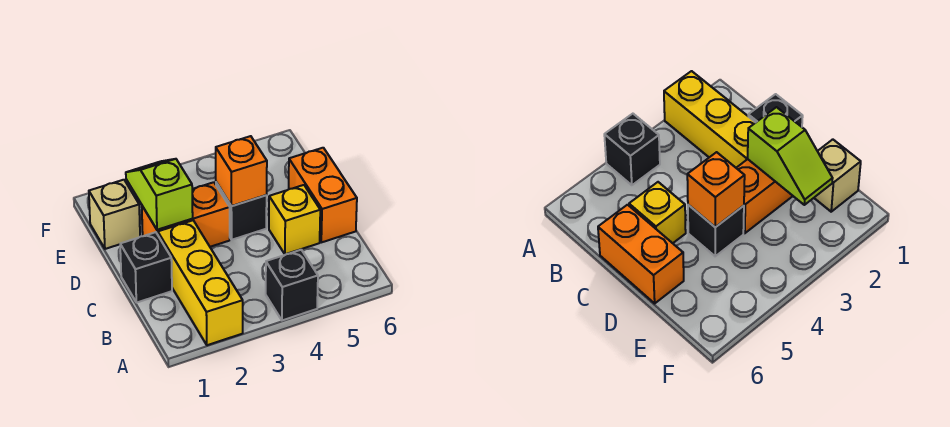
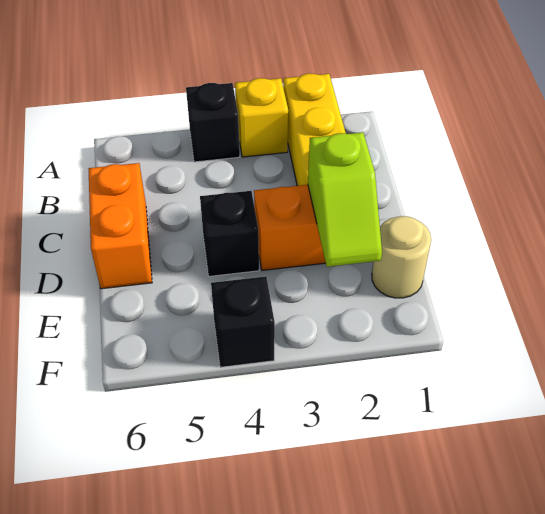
black 1x1 brick [120,232,172,303] -> black 1x1 brick moved to [211,276,275,367]
yellow 1x1 brick [269,185,320,254] -> yellow 1x1 brick moved to [235,78,288,157]
orange 1x1 brick [216,136,267,206] -> none
tan 1x1 brick [89,180,140,249] -> tan 1x1 round brick [372,216,431,298]

